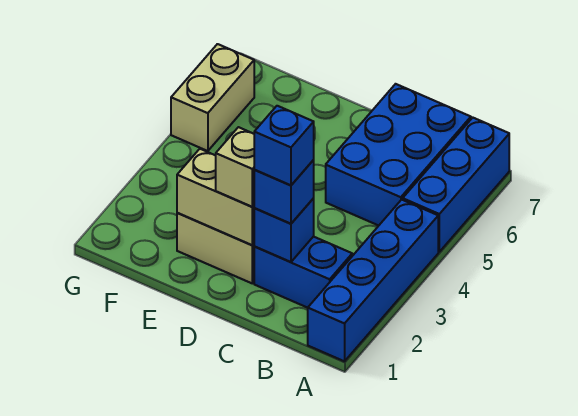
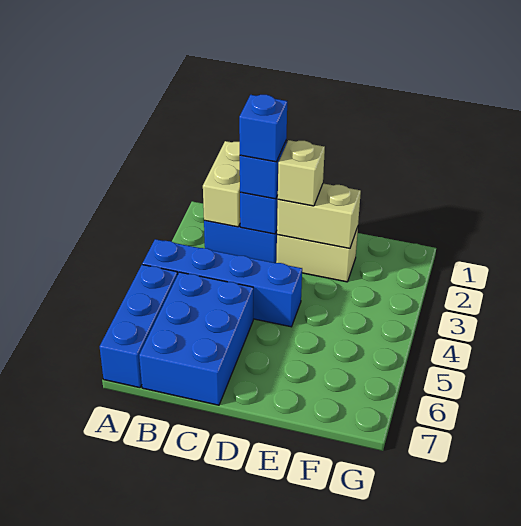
blue 1x4 brick [308,200,438,361] -> blue 1x4 brick turned to [142,239,302,327]
tan 1x2 brick [171,44,254,151] -> tan 1x2 brick moved to [203,141,240,227]

